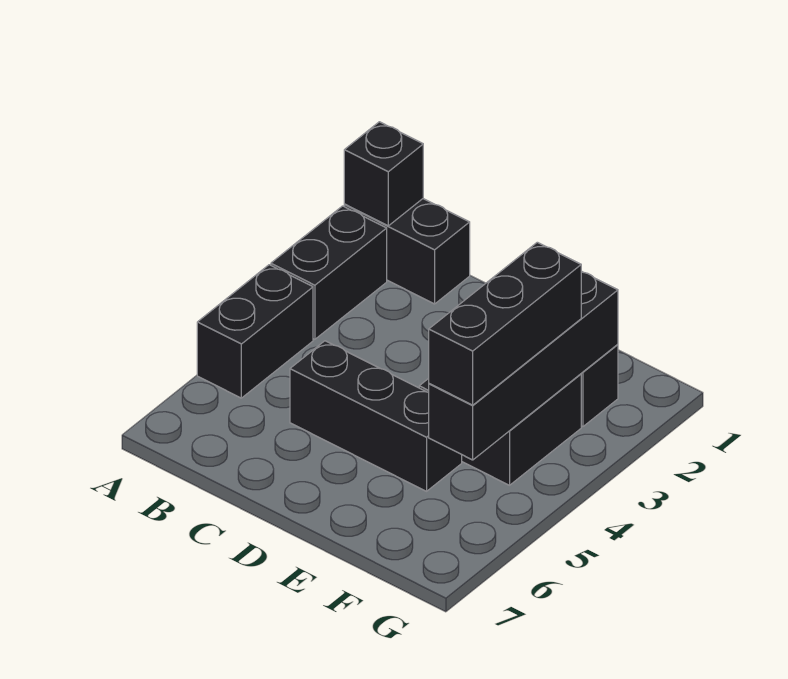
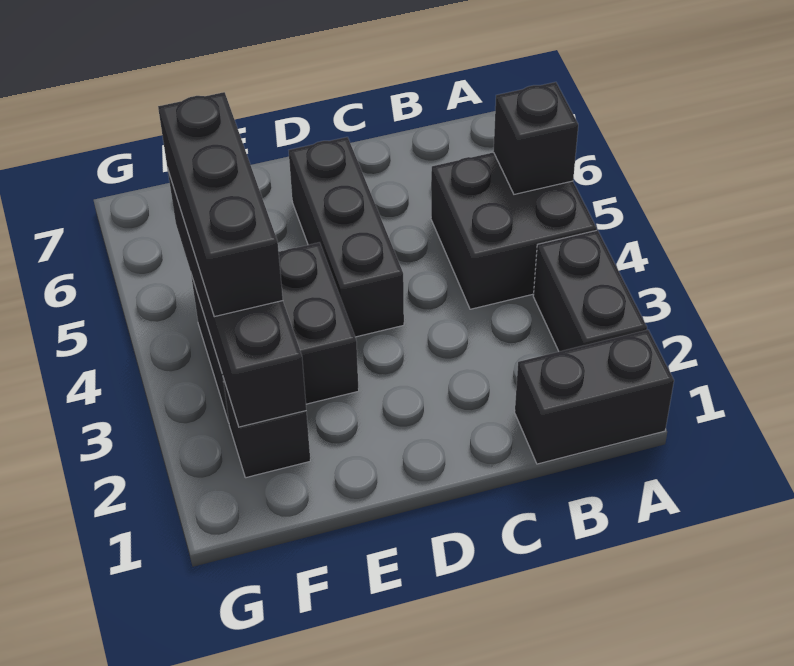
black 1x1 brick [344,122,423,226] -> black 1x1 brick moved to [493,82,578,194]
black 1x2 brick [197,265,313,398] -> black 2x2 brick [431,152,597,309]
black 1x3 brick [290,341,462,491] -> black 1x3 brick turned to [289,137,404,337]

